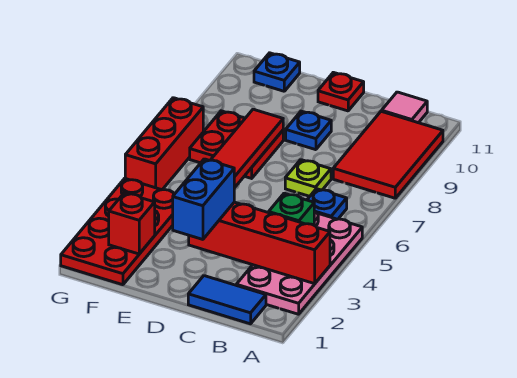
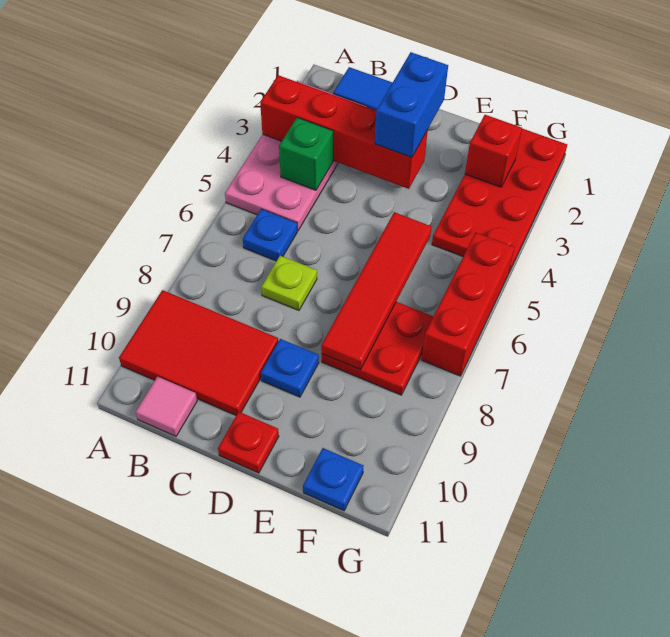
red 2x3 tile [333,111,443,198] -> red 2x3 tile turned to [119,290,278,415]

